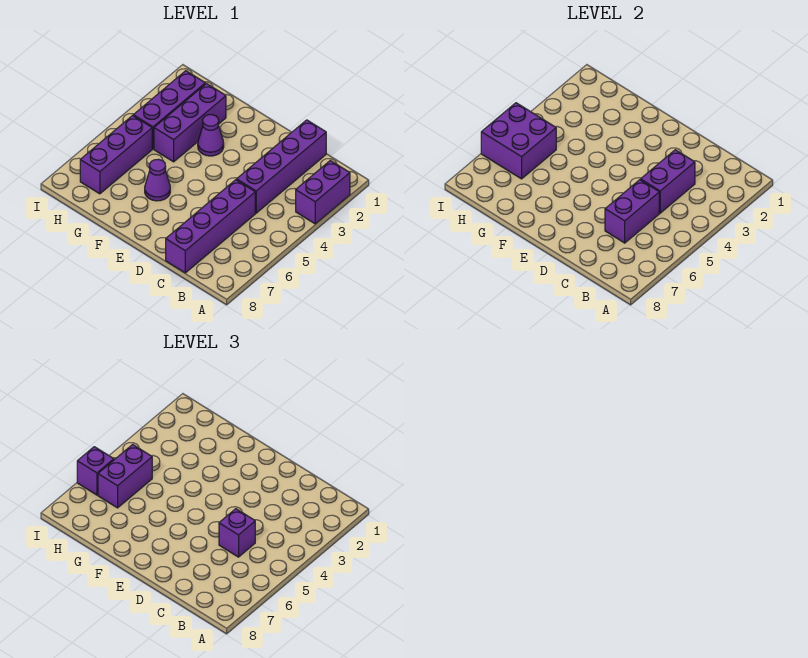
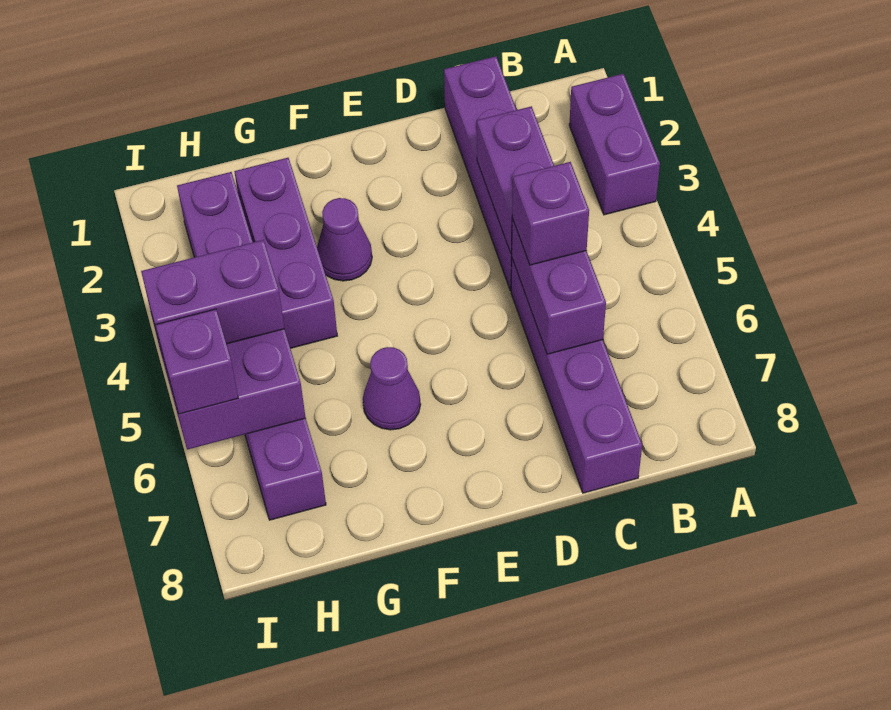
purple 1x2 brick [98,445,152,508] -> purple 1x2 brick turned to [141,240,285,351]

